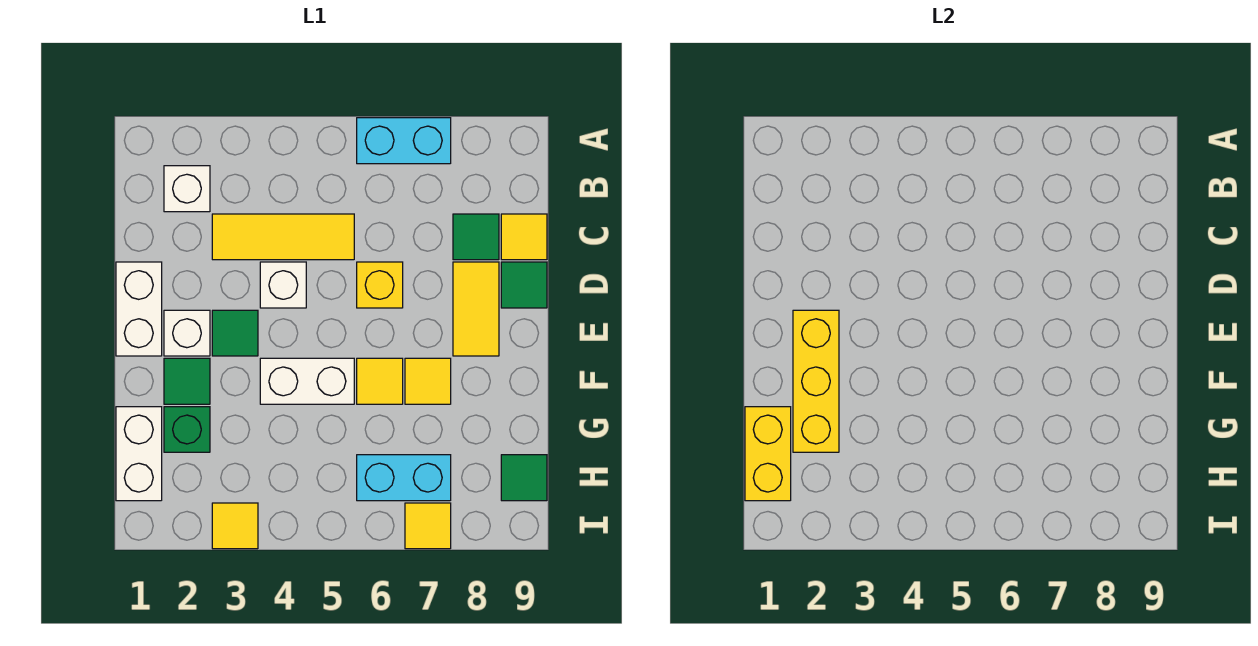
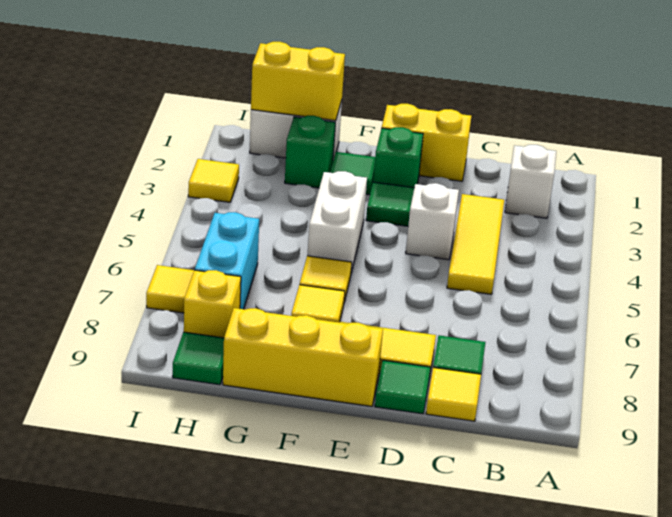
cyan 1x2 brick [357,118,451,164] -> none
white 1x2 brick [116,262,162,356] -> yellow 1x2 brick [382,104,471,181]
yellow 1x1 brick [357,262,403,308] -> yellow 1x1 brick moved to [184,270,241,338]
white 1x1 brick [164,310,210,356] -> green 1x1 brick [373,127,423,188]
yellow 1x3 brick [793,310,839,452] -> yellow 1x3 brick moved to [223,308,383,406]

